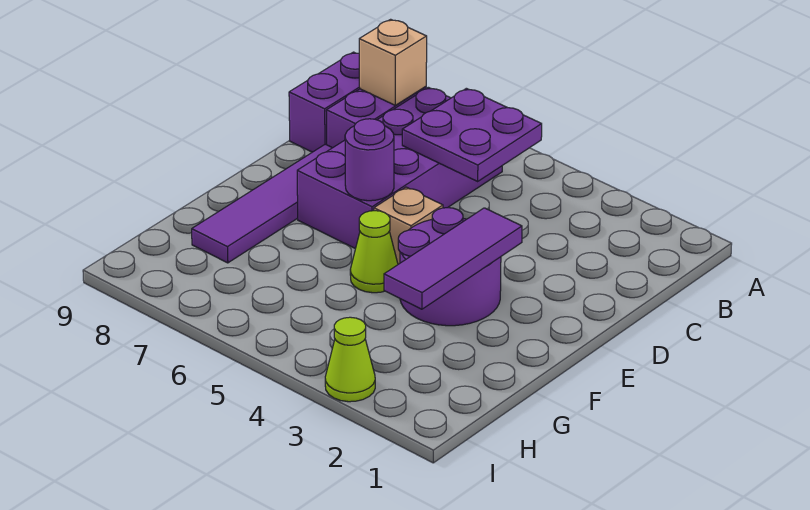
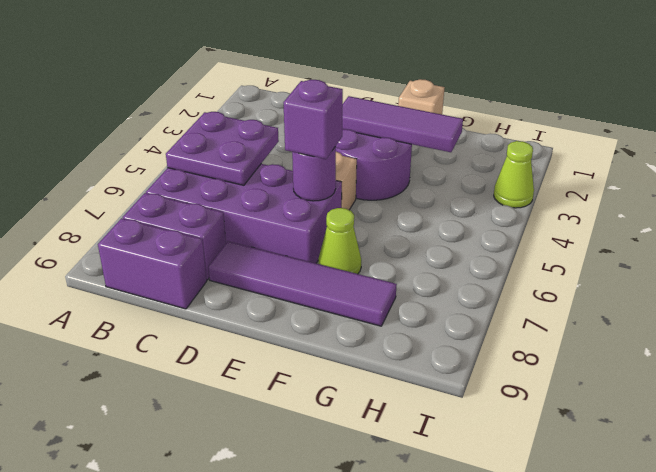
tan 1x1 brick [359,19,427,105] -> tan 1x1 brick moved to [398,79,445,114]
none -> purple 1x1 brick [283,80,343,159]
lime 1x1 cone [350,211,398,293] -> lime 1x1 cone moved to [318,208,361,274]

